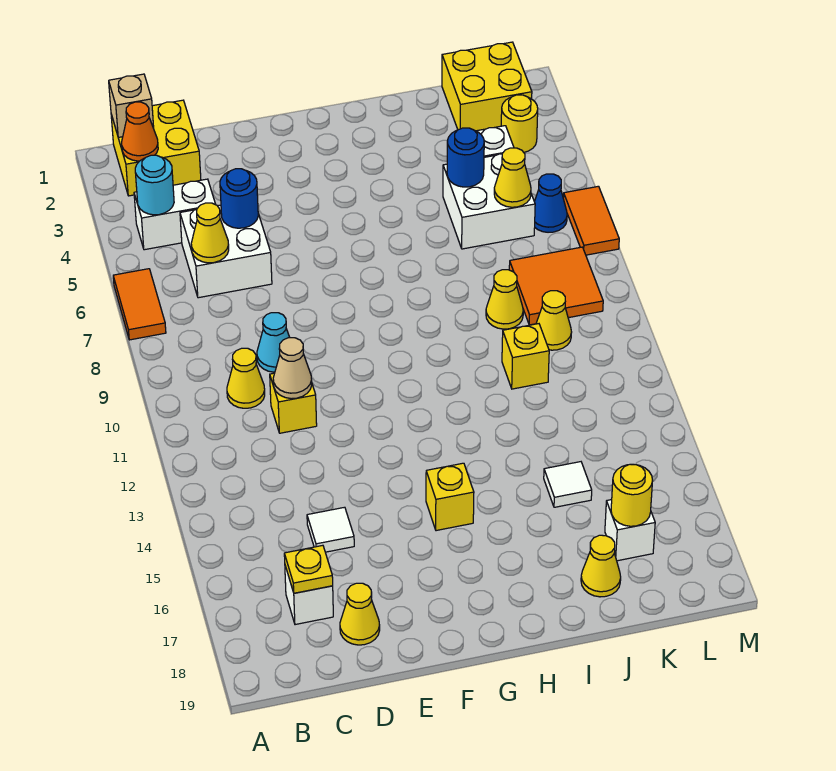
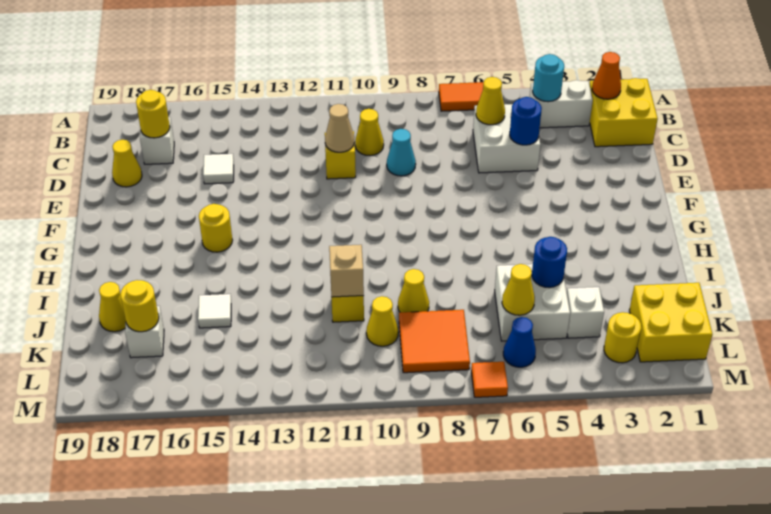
tan 1x1 brick [109,74,154,137] -> tan 1x1 brick moved to [329,245,364,297]
white 1x2 brick [134,179,216,250] -> white 1x2 brick turned to [530,80,593,128]
yellow 1x1 plate [284,545,333,593] -> yellow 1x1 round brick [136,90,170,138]
yellow 1x1 brick [426,463,474,531] -> yellow 1x1 round brick [199,204,232,252]
orange 1x2 tile [563,186,619,255] -> orange 1x1 tile [471,362,508,397]

